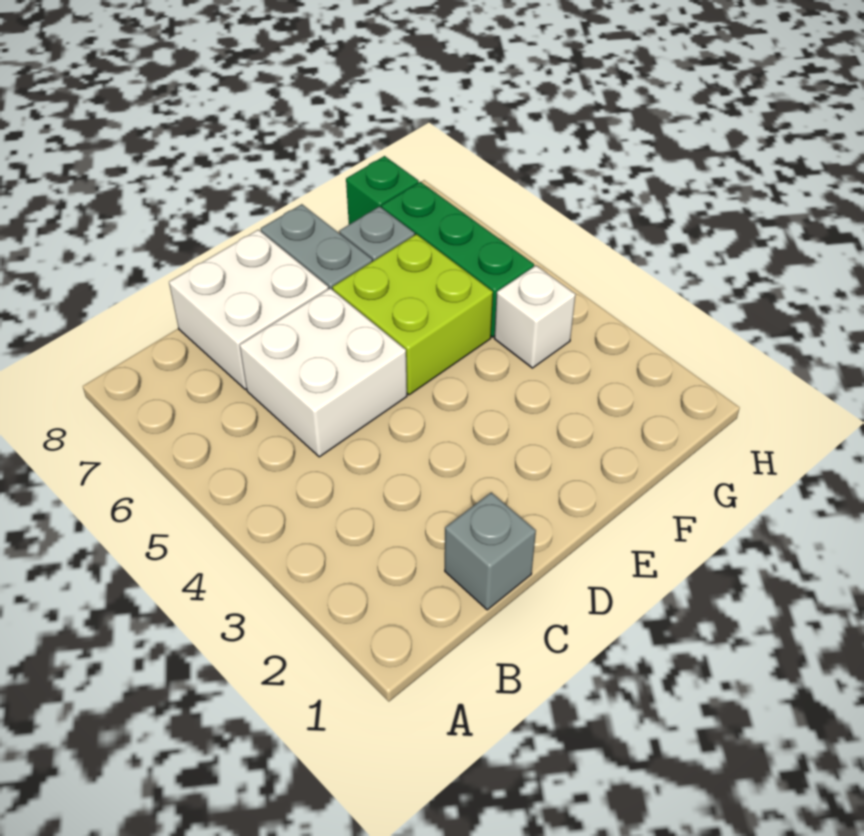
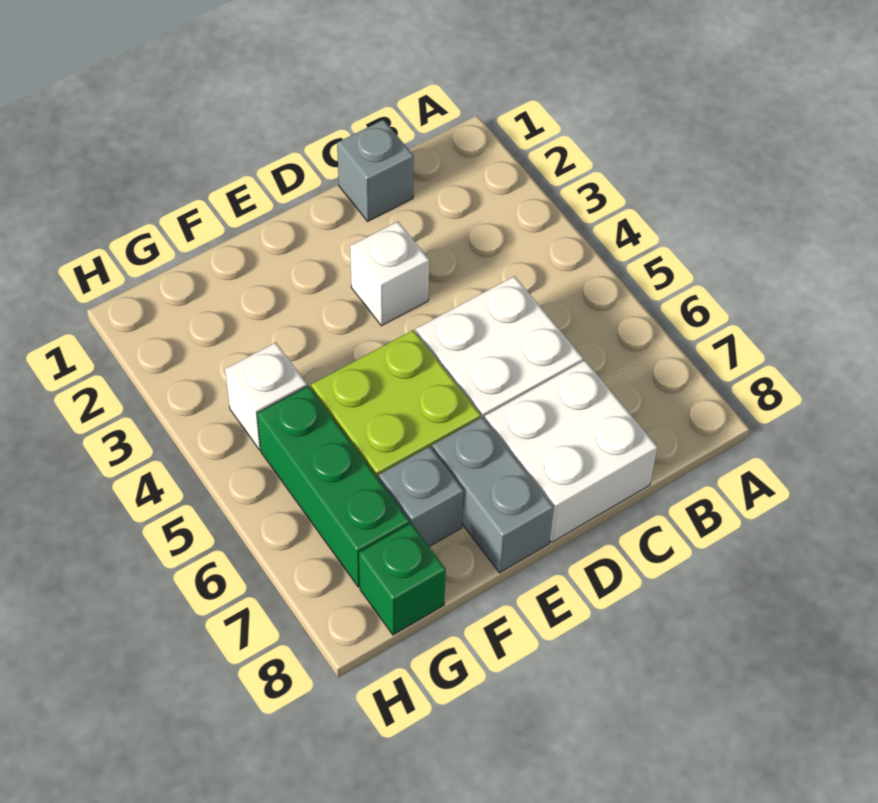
none -> white 1x1 brick [350,221,429,326]

